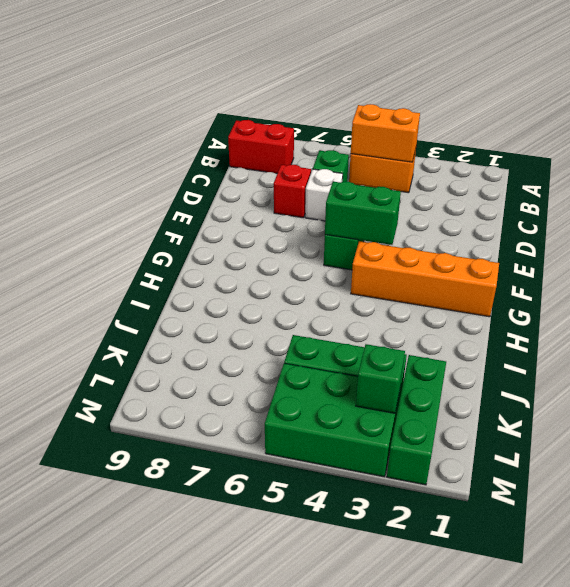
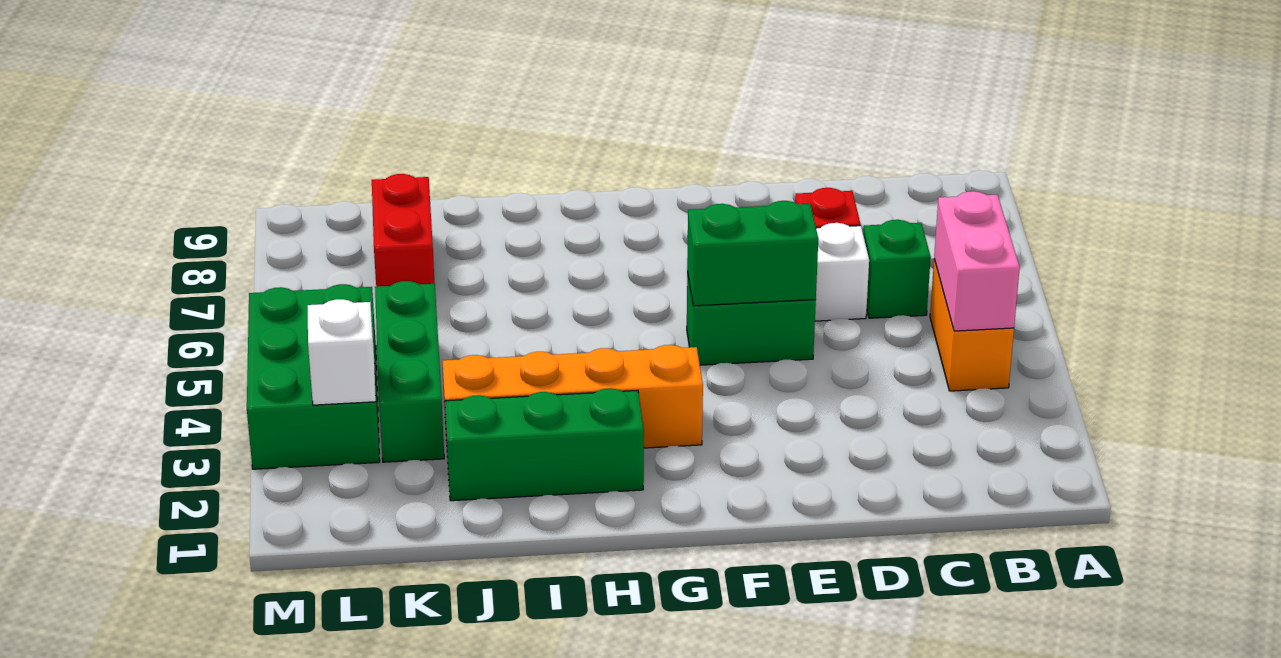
orange 1x2 brick [351,104,420,162] -> pink 1x2 brick [934,191,1020,331]
red 1x2 brick [228,120,294,173] -> red 1x2 brick moved to [372,174,435,287]
green 1x2 brick [325,182,401,245] -> green 1x2 brick turned to [687,201,818,306]
orange 1x4 brick [351,241,499,317] -> orange 1x4 brick turned to [443,345,703,448]
green 1x3 brick [387,355,446,485] -> green 1x3 brick moved to [445,388,644,501]
green 1x1 brick [356,344,405,413] -> white 1x1 brick [308,299,376,405]

